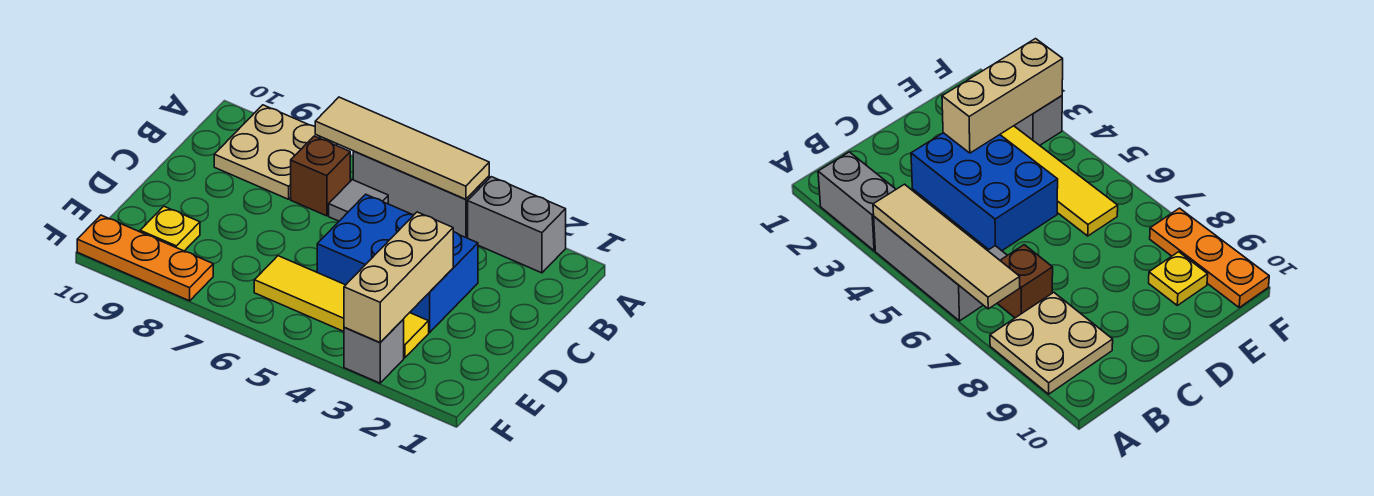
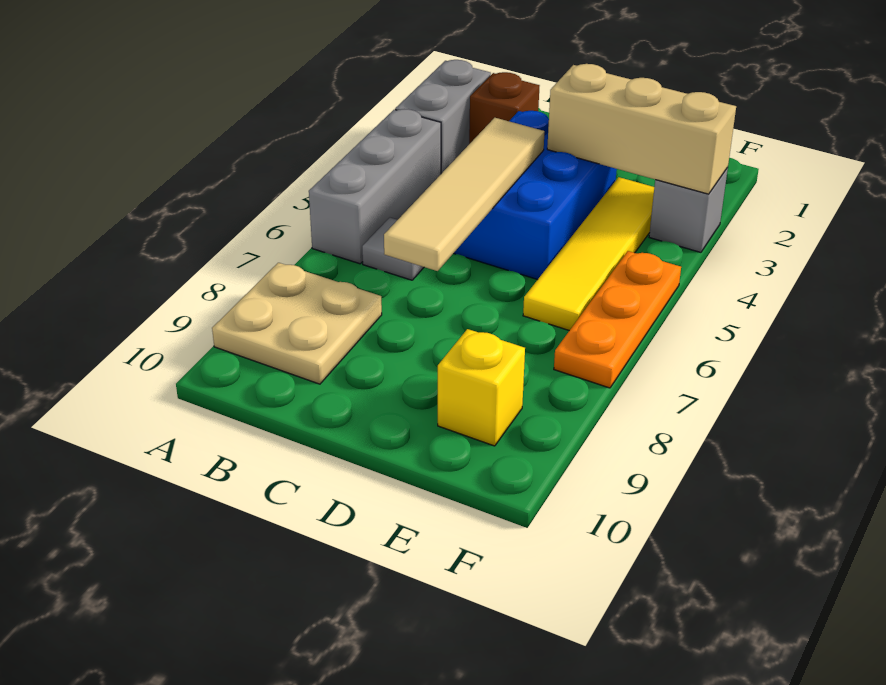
tan 1x4 tile [315,97,489,199] -> tan 1x4 tile moved to [384,118,545,271]
brown 1x1 brick [291,136,350,216] -> brown 1x1 brick moved to [469,72,539,144]
yellow 1x1 plate [140,206,200,251] -> yellow 1x1 brick [438,329,525,446]
orange 1x3 plate [77,215,213,301] -> orange 1x3 plate moved to [554,251,681,388]

